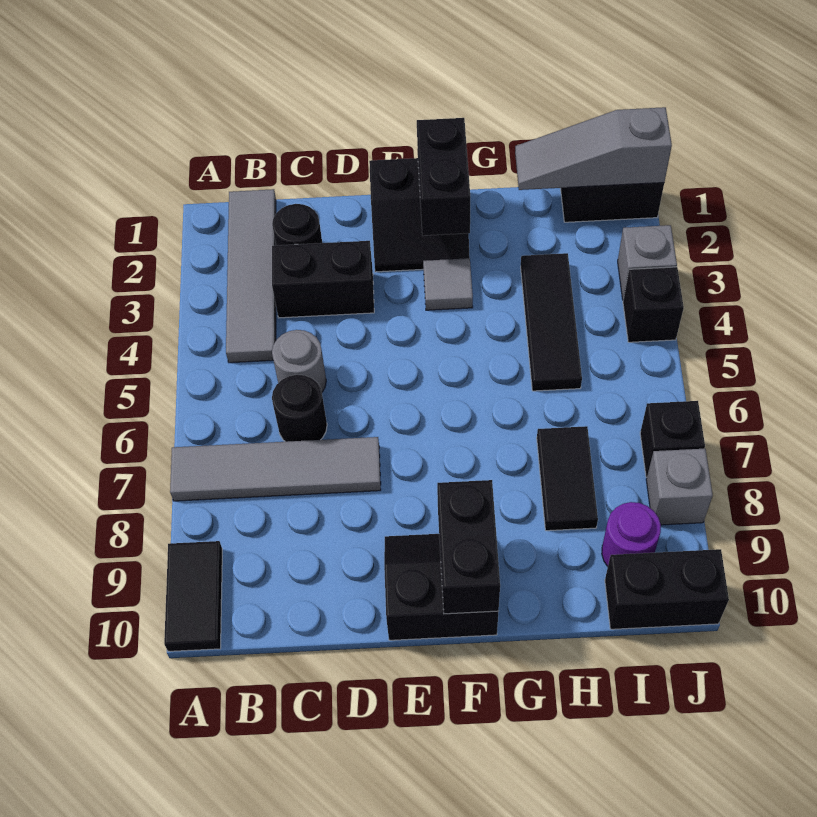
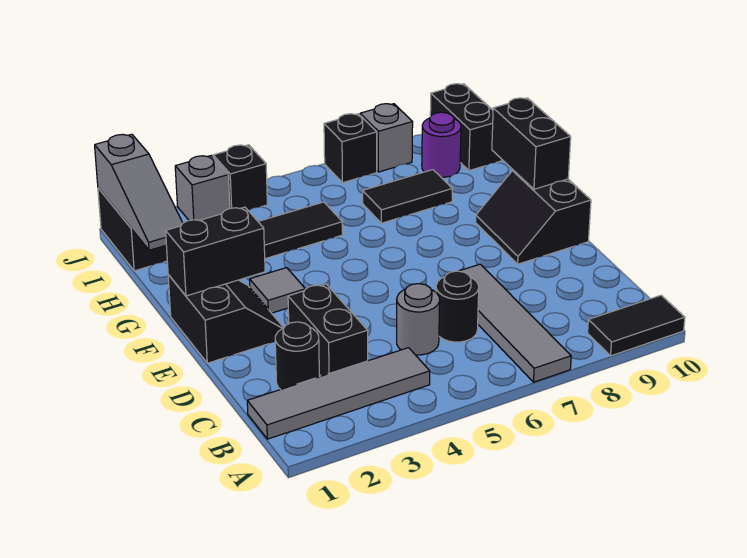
black 1x2 brick [437,480,500,614] -> black 1x2 brick turned to [492,98,571,189]

